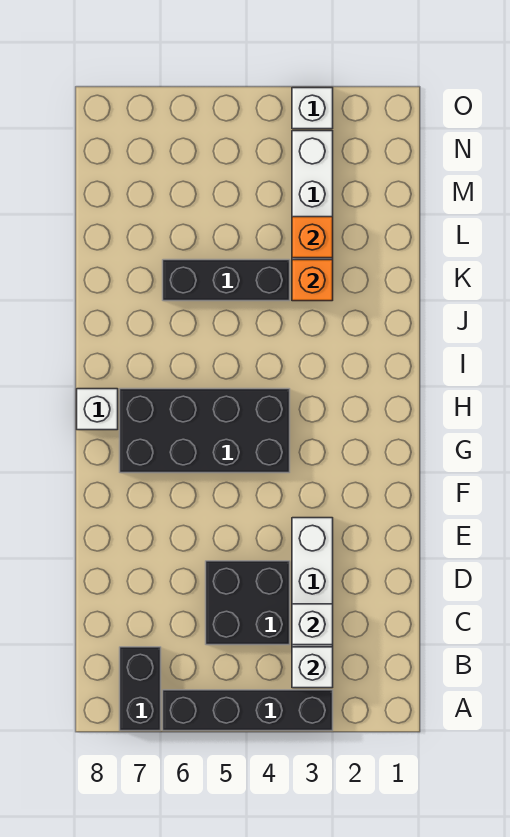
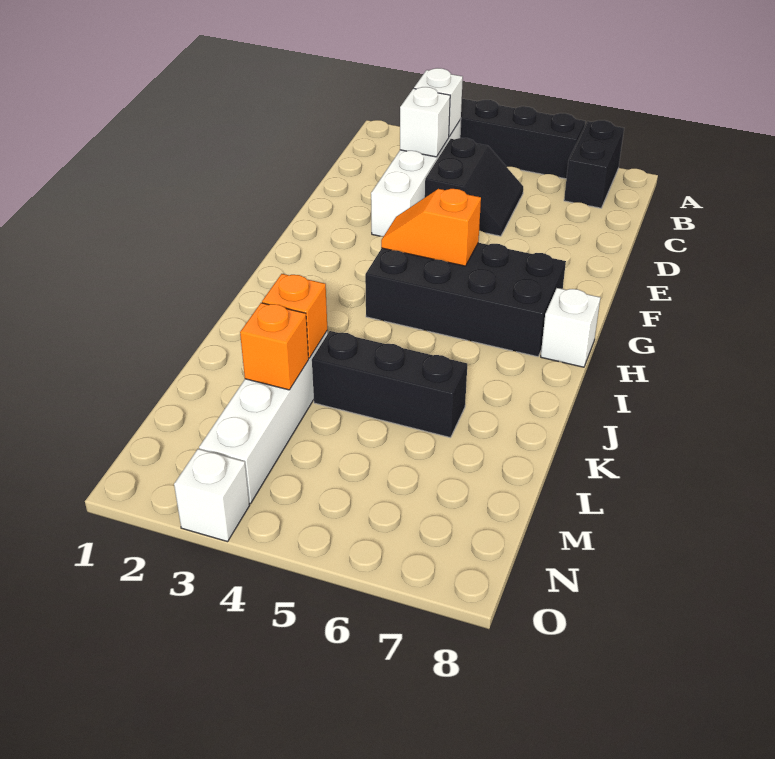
black 2x2 brick [206,561,290,645] -> black 2x2 slope [425,138,523,236]
none -> orange 1x2 slope [381,189,481,266]

